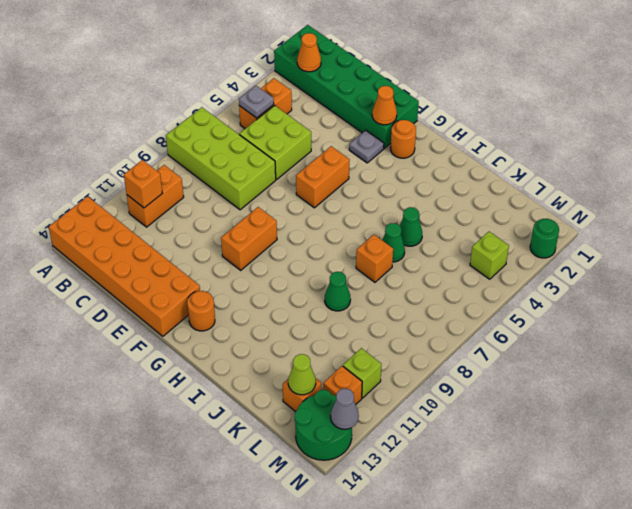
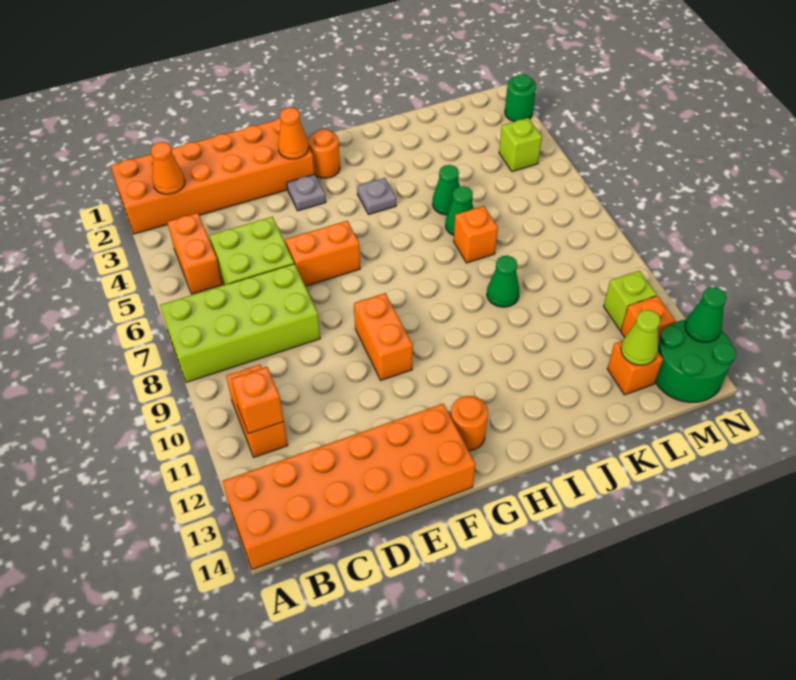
green 2x6 brick [274,25,419,148] -> orange 2x6 brick [111,118,315,234]
grey 1x1 plate [239,85,274,118] -> grey 1x1 plate moved to [357,178,396,215]
orange 1x2 brick [296,146,350,208] -> orange 1x2 brick turned to [285,221,360,286]
grey 1x1 cone [331,389,359,429] -> green 1x1 cone [685,287,727,342]

